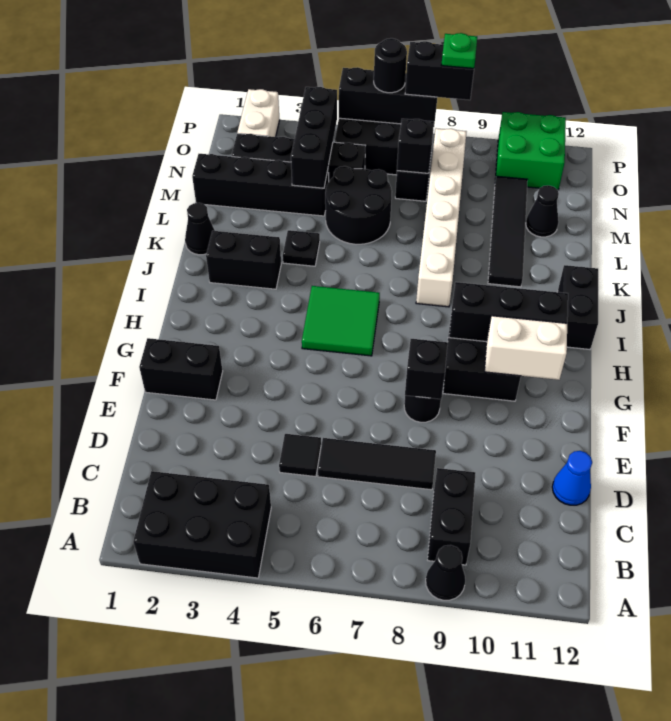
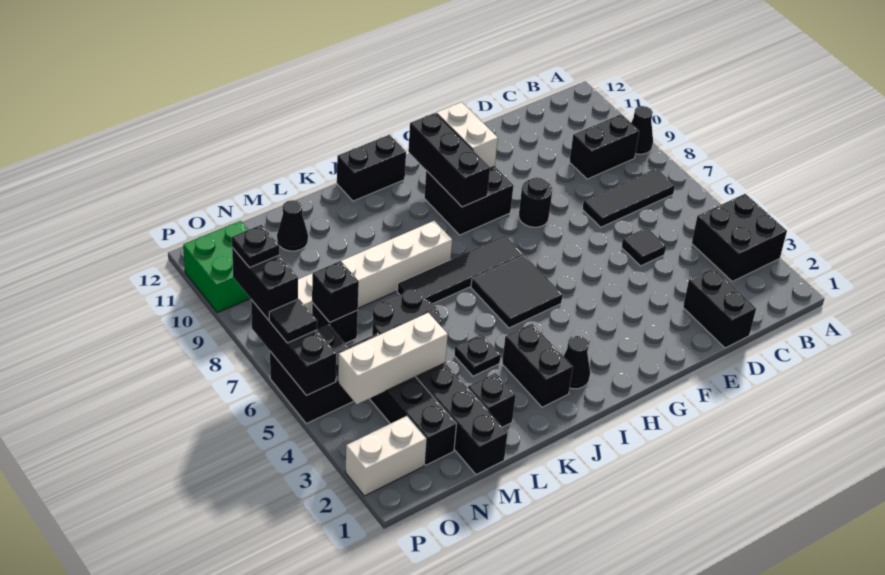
black 2x3 brick [133,471,271,578] -> black 2x2 brick [692,194,787,281]
black 1x3 tile [318,438,436,490] -> black 1x3 tile turned to [582,168,675,227]
blue 1x1 cone [552,451,592,505] -> none
black 1x2 brick [139,338,223,400] -> black 1x2 brick moved to [683,268,756,348]
black 1x1 brick [405,339,448,399] -> black 1x1 brick moved to [468,373,516,427]
green 2x2 tile [302,286,380,356] -> black 2x2 tile [471,255,563,328]
black 1x1 cone [185,203,215,255] -> black 1x1 cone moved to [563,336,590,389]
black 1x4 tile [488,176,528,287] -> black 1x4 tile moved to [397,236,523,304]
black 1x3 brick [291,87,337,188] -> white 1x3 brick [338,313,448,404]
black 1x1 round brick [374,38,407,93] -> black 1x1 tile [269,299,317,343]
green 1x1 plate [442,33,477,68] -> black 1x1 plate [232,225,279,268]

